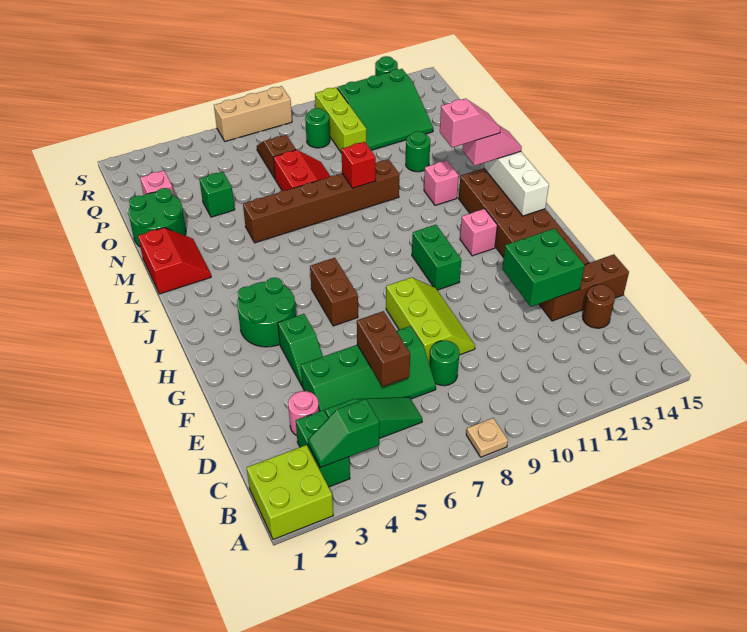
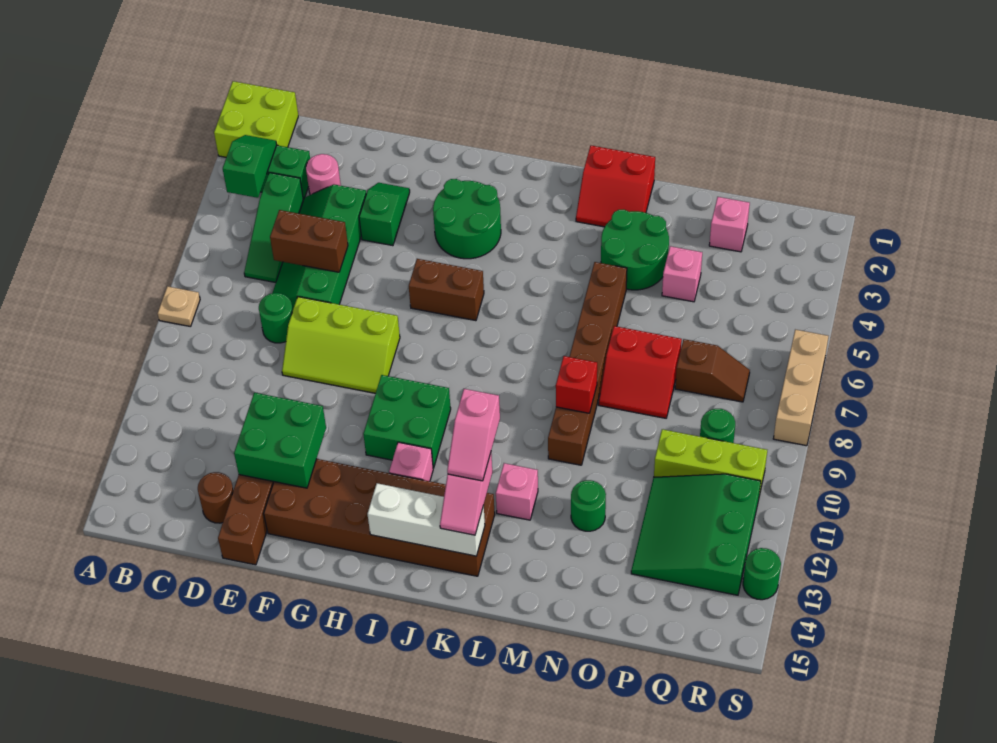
green 1x2 slope [278,314,323,386] -> green 1x2 slope turned to [359,183,410,246]
green 1x2 brick [412,225,461,290] -> green 2x2 brick [363,375,451,468]
green 2x2 round brick [129,188,186,247] -> green 2x2 round brick moved to [601,210,669,290]
green 1x1 brick [199,172,235,217] -> pink 1x1 brick [662,246,702,302]

